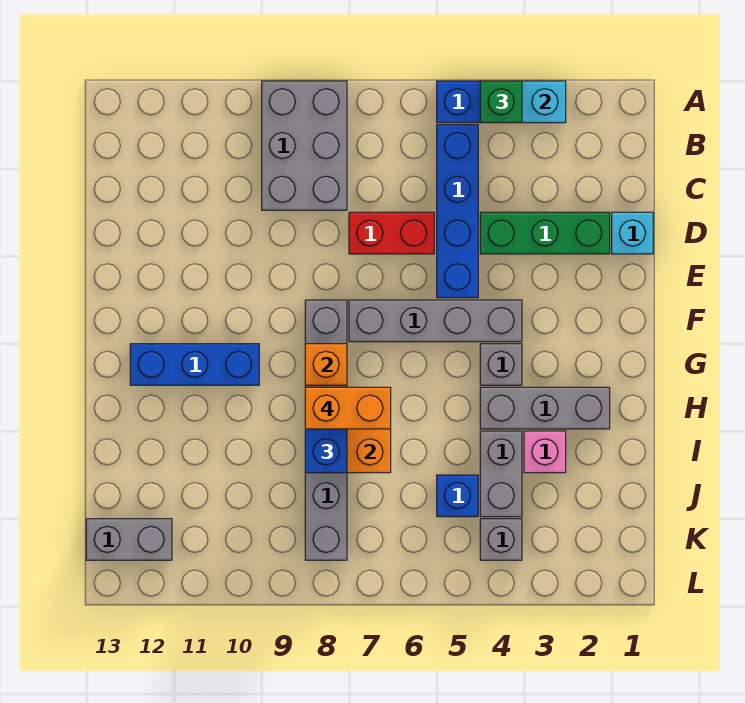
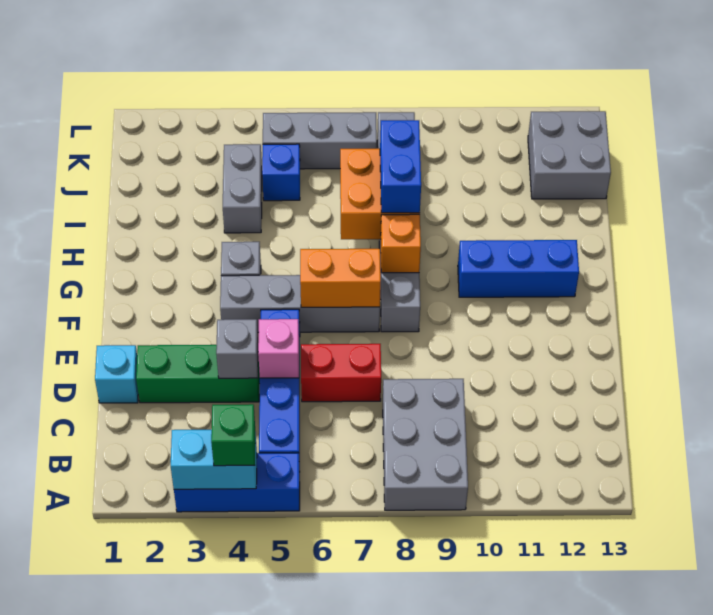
grey 1x3 brick [480,387,610,429] -> grey 1x3 brick moved to [263,112,377,169]
orange 1x2 brick [305,387,391,429] -> orange 1x2 brick moved to [300,249,381,307]
pink 1x1 brick [524,431,566,473] -> pink 1x1 brick moved to [258,319,299,378]
grey 1x1 brick [480,519,522,560] -> grey 1x1 brick moved to [216,319,258,378]
grey 1x2 brick [86,519,172,560] -> grey 2x2 brick [528,111,611,199]

